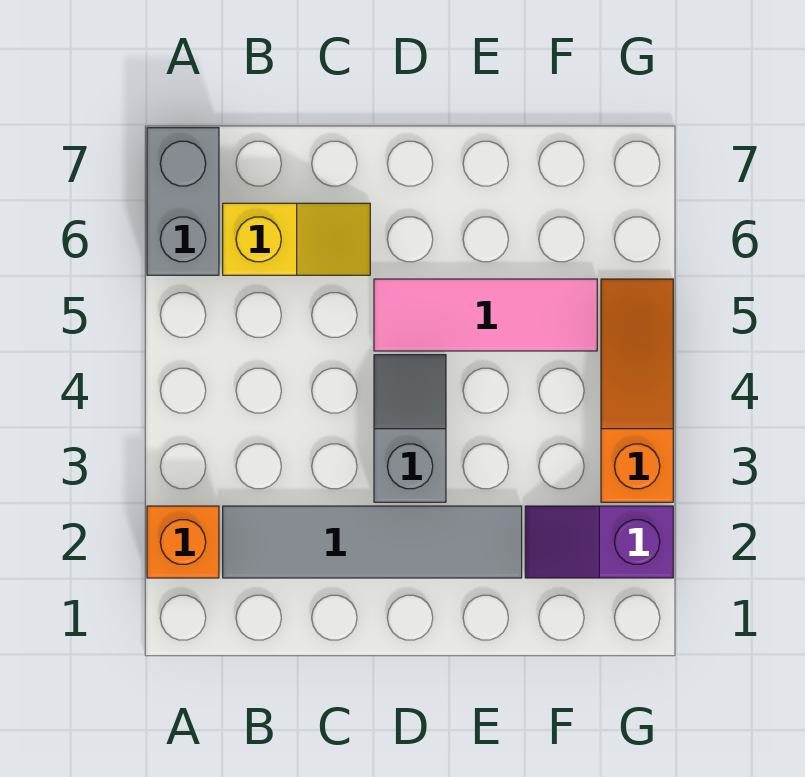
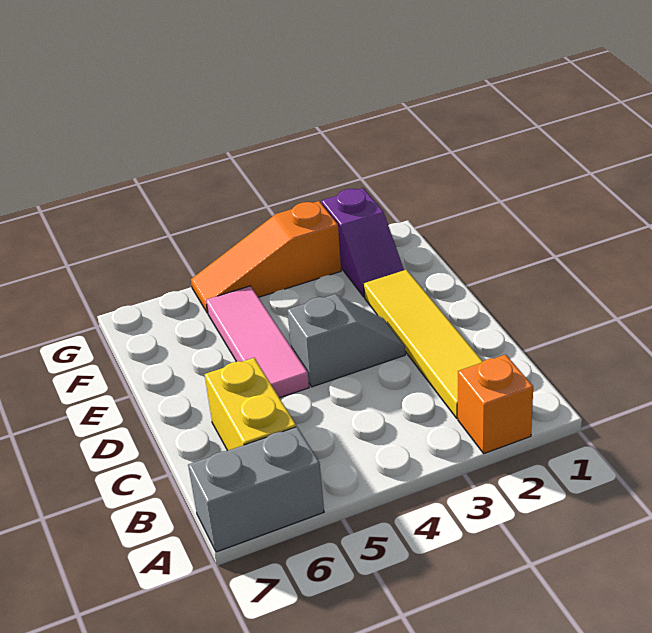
grey 1x4 tile [223,506,522,578] -> yellow 1x4 tile [364,270,483,418]
yellow 1x2 slope [223,203,370,275] -> yellow 1x2 brick [205,358,296,451]
grey 1x2 slope [374,355,446,502] -> grey 1x2 slope turned to [287,294,405,387]

